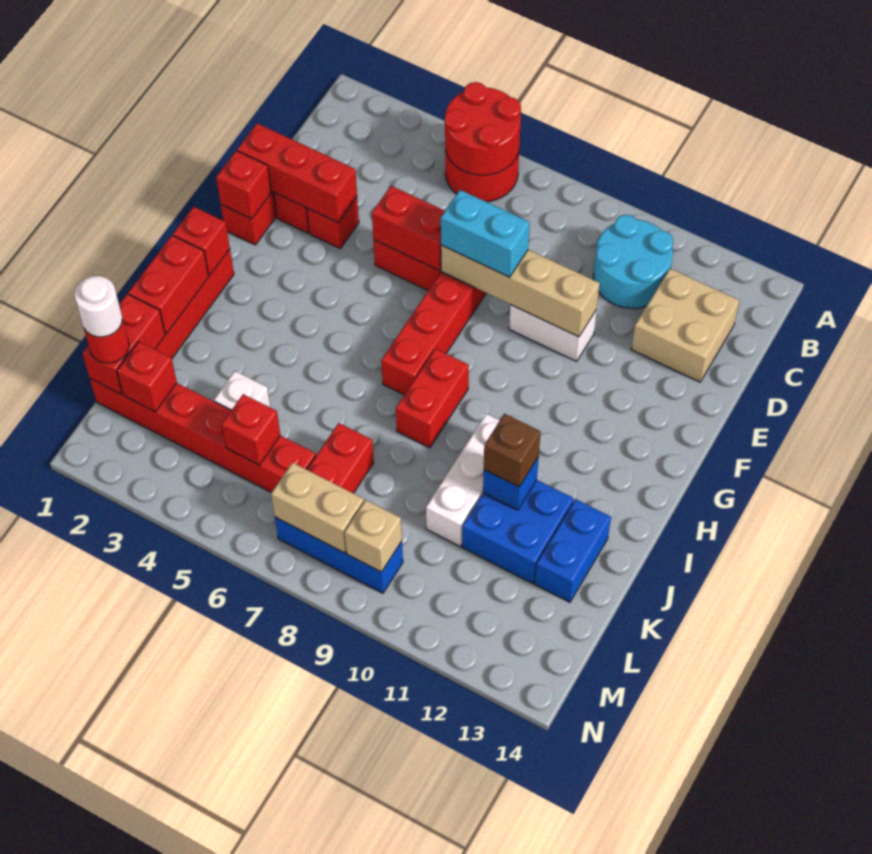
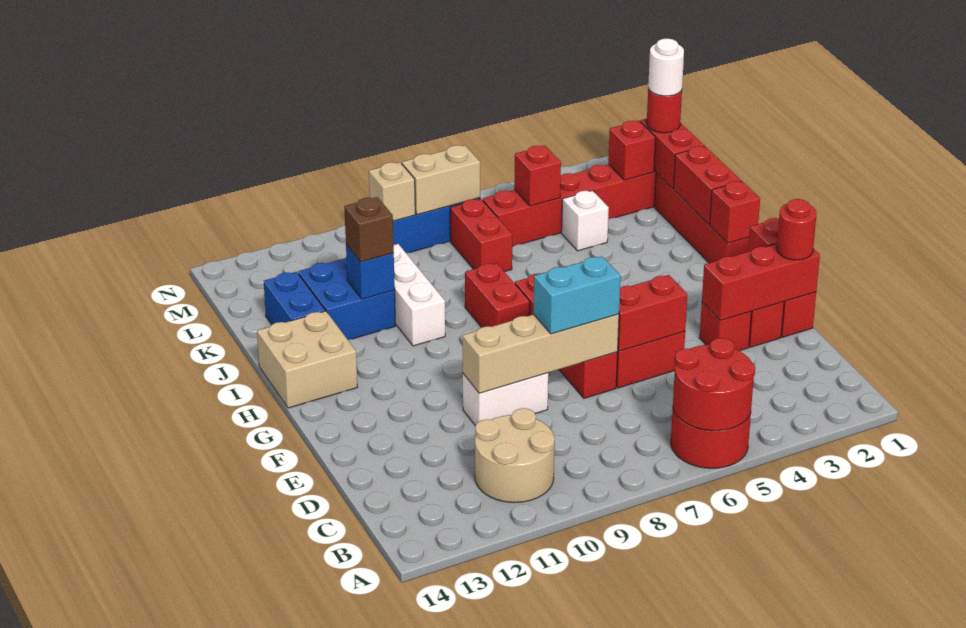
cyan 2x2 round brick [594,215,673,308] -> tan 2x2 round brick [475,408,555,503]
tan 2x2 brick [631,268,739,382] -> tan 2x2 brick moved to [257,311,357,408]
none -> red 1x1 round brick [777,199,816,260]

